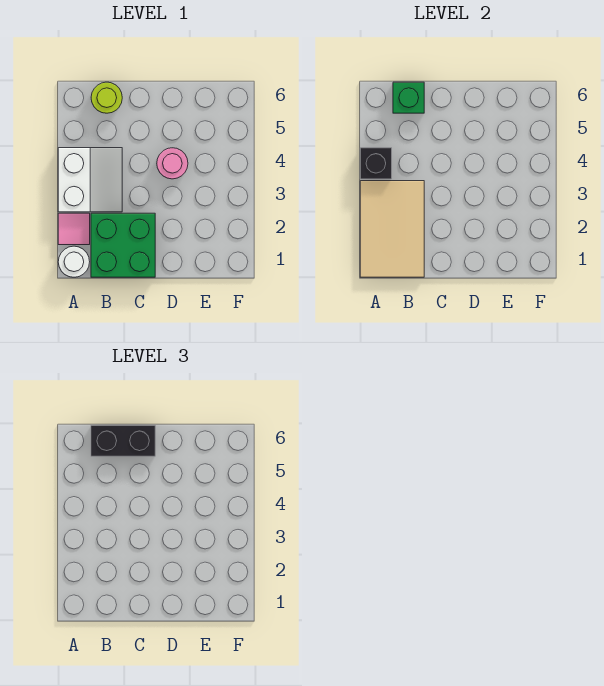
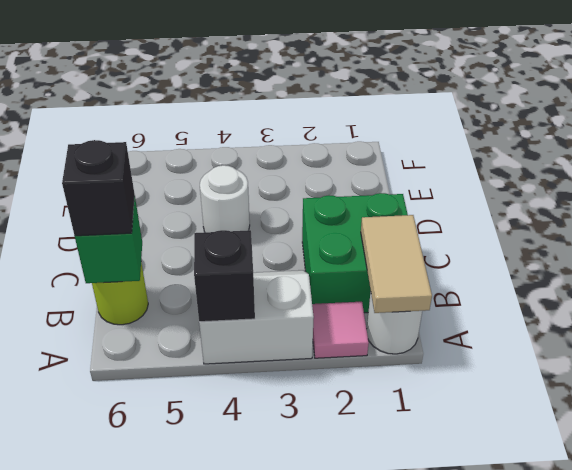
tan 2x3 tile [360,181,424,277] -> tan 1x2 tile [361,215,432,313]
black 1x2 brick [91,425,155,456] -> black 1x1 brick [62,140,135,236]
pink 1x1 round brick [157,148,188,179] -> white 1x1 round brick [200,165,250,232]

